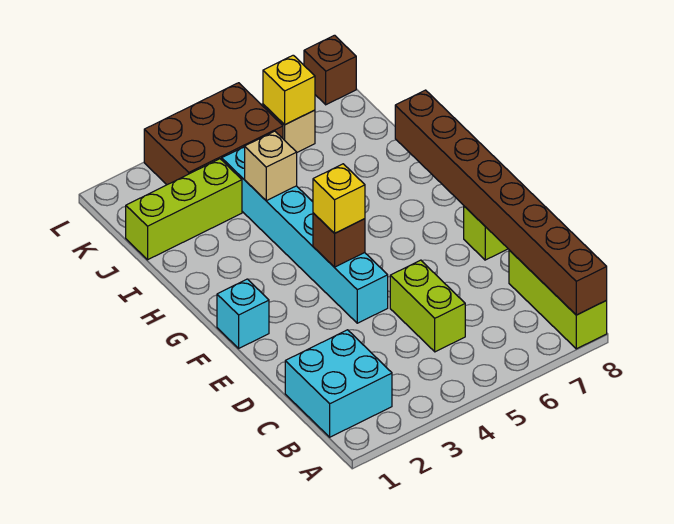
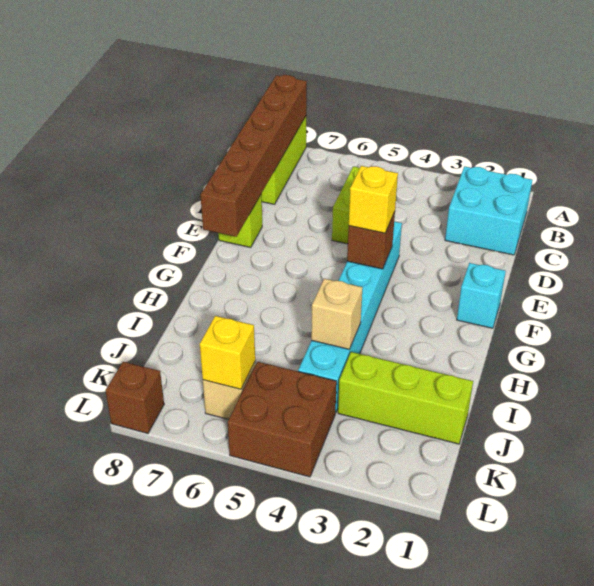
brown 1x8 brick [395,90,607,315] -> brown 1x6 brick [201,75,307,237]
brown 2x3 brick [144,83,283,185] -> brown 2x2 brick [228,362,337,477]

